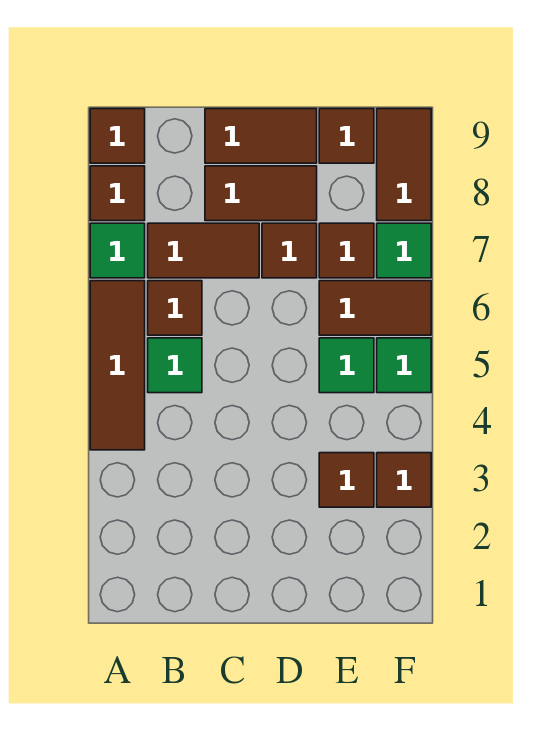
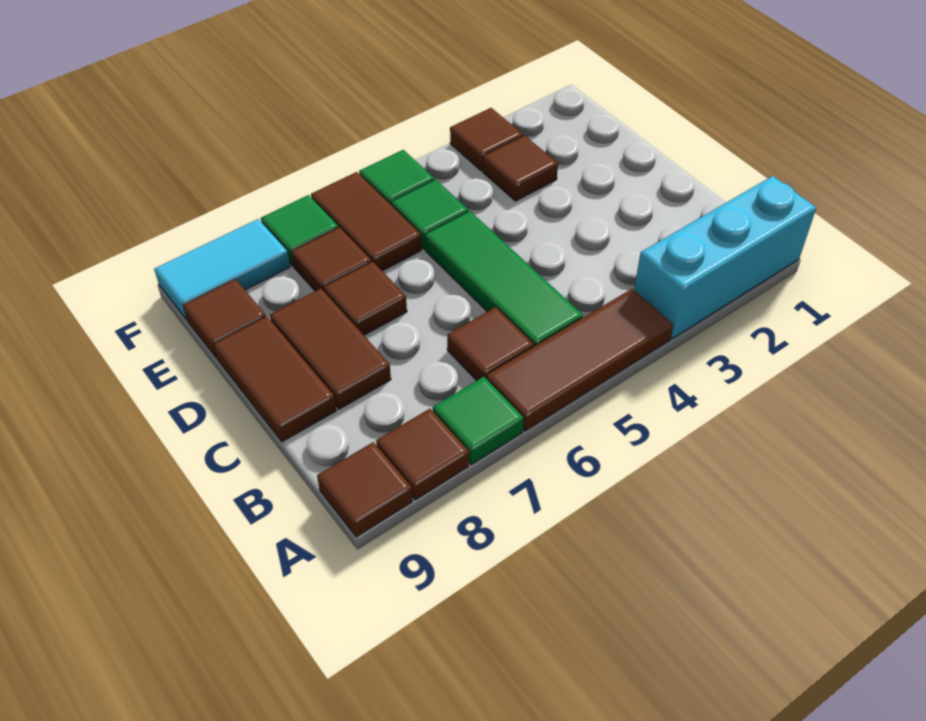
none -> cyan 1x3 brick [634,176,816,339]
green 1x1 tile [148,338,202,393] -> green 1x3 tile [425,211,583,347]
brown 1x2 tile [148,223,259,278] -> none
brown 1x2 tile [377,109,431,221] -> cyan 1x2 tile [154,219,290,319]

